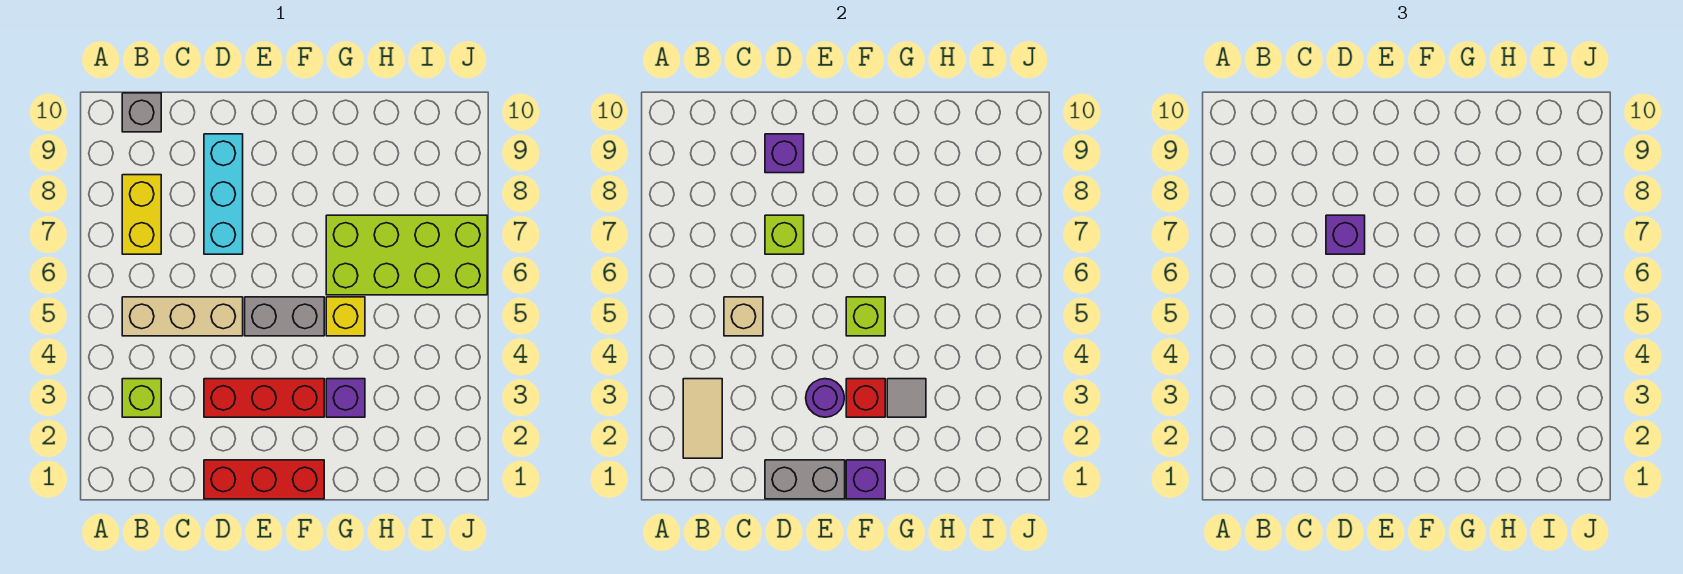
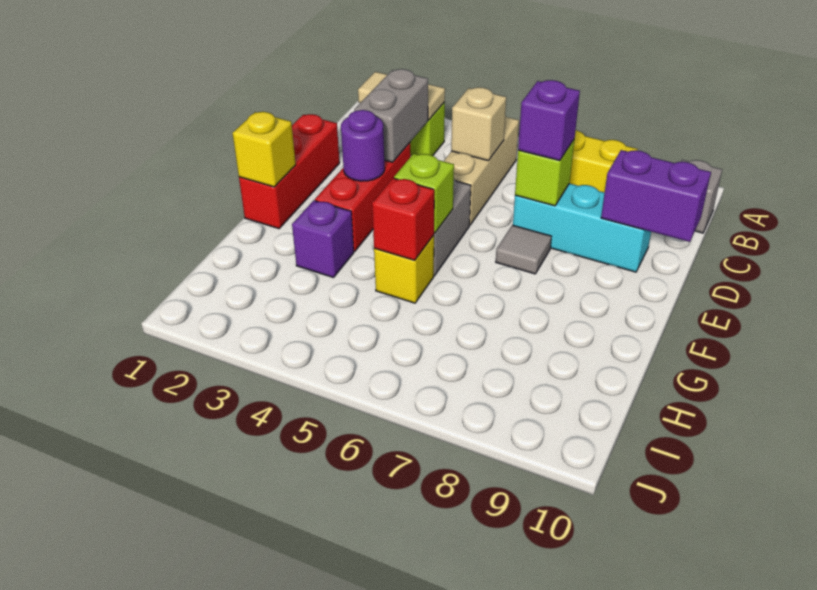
grey 1x2 brick [765,460,845,499] -> grey 1x2 brick moved to [354,69,428,162]
purple 1x1 brick [765,134,804,173] -> purple 1x2 brick [601,150,711,242]
purple 1x1 brick [846,460,885,499] -> yellow 1x1 brick [233,112,296,187]
red 1x1 brick [846,379,885,417] -> red 1x1 brick moved to [372,178,434,260]
grey 1x1 tile [887,379,926,417] -> grey 1x1 tile moved to [496,225,551,274]
lime 2x4 brick [326,215,487,295] -> none

